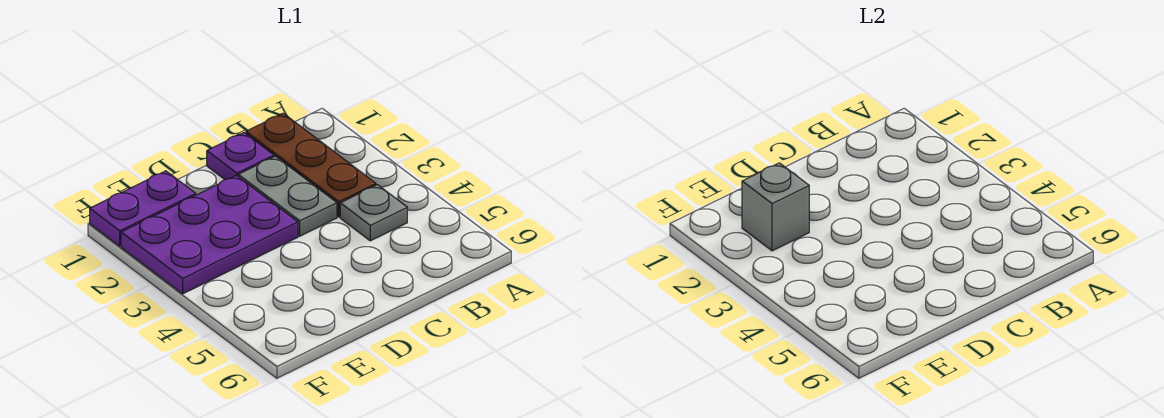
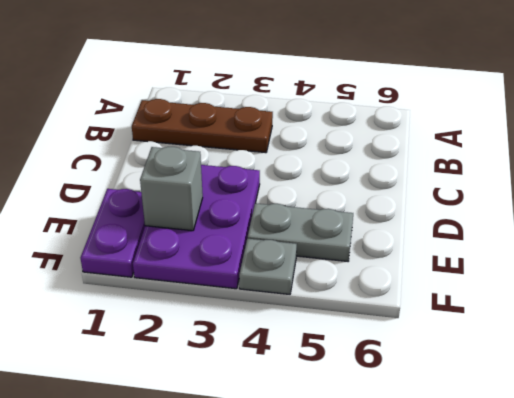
grey 1x1 plate [340,185,407,241] -> grey 1x1 plate moved to [239,239,297,294]
purple 1x1 plate [207,133,274,179] -> none
grey 1x2 plate [238,156,337,236] -> grey 1x2 plate moved to [248,203,353,261]

